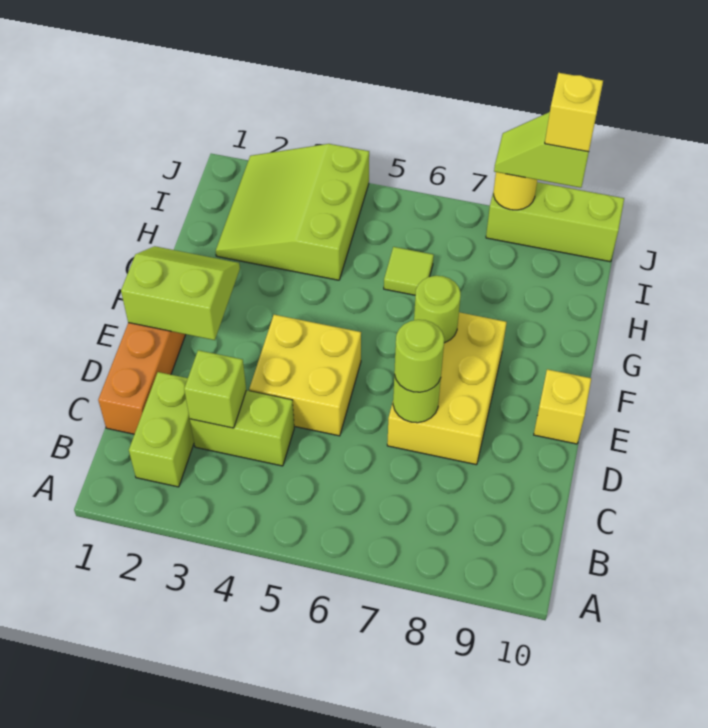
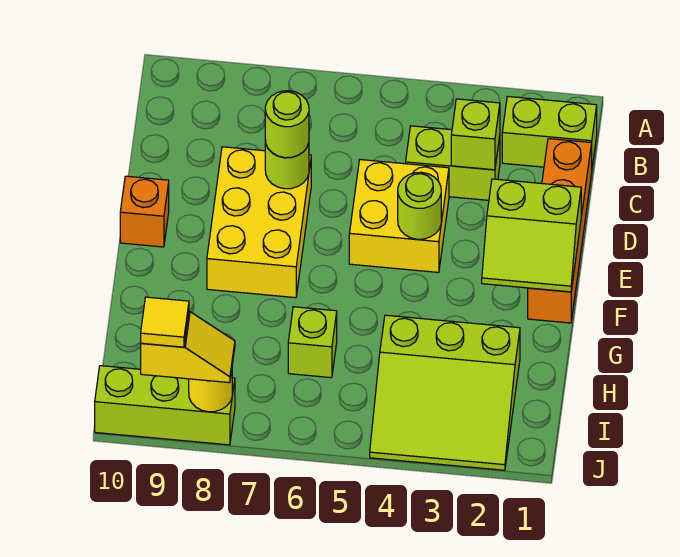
lime 1x2 brick [129,372,194,487] -> lime 1x2 brick turned to [502,96,597,167]
yellow 1x1 brick [534,369,591,444] -> orange 1x1 brick [120,176,169,247]
lime 1x1 round brick [414,276,461,343] -> lime 1x1 round brick moved to [398,172,441,239]
lime 3x3 slope [216,144,369,280] -> lime 3x3 slope turned to [370,315,520,470]
lime 1x1 tile [384,247,434,295] -> lime 1x1 brick [288,307,337,378]
lime 1x2 slope [494,112,589,188] -> yellow 1x2 slope [141,312,235,383]
yellow 1x1 brick [545,73,603,152] -> yellow 1x1 tile [141,297,189,347]

